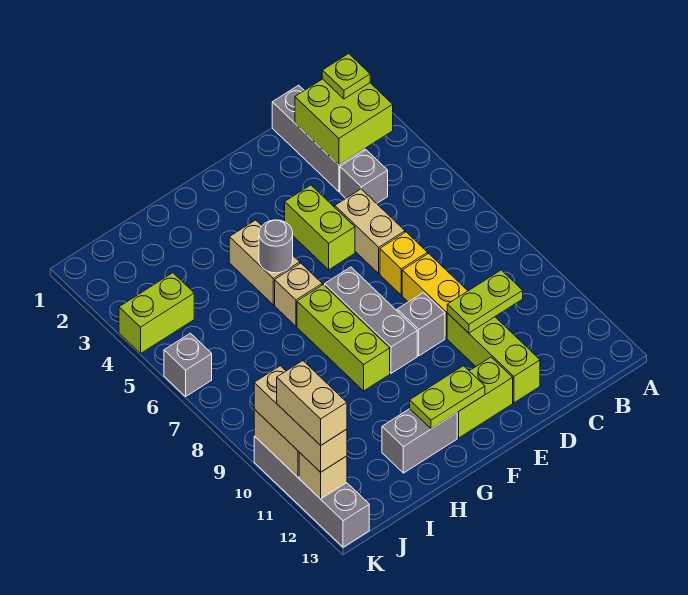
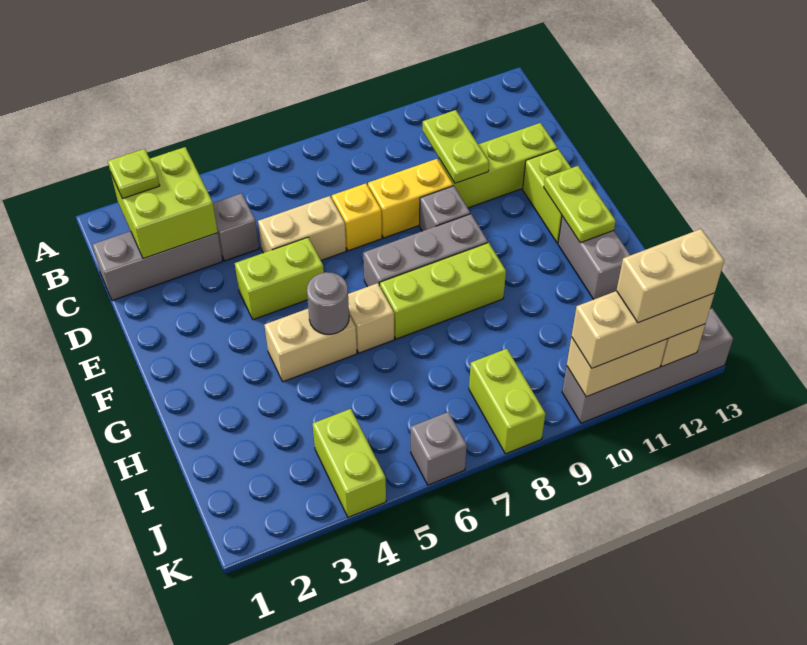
none -> lime 1x2 brick [469,349,546,454]

